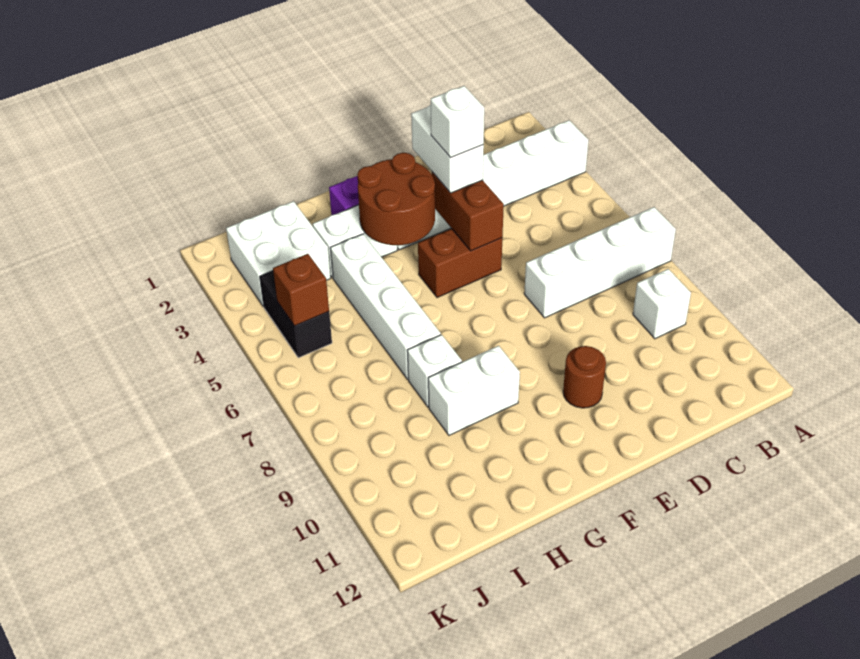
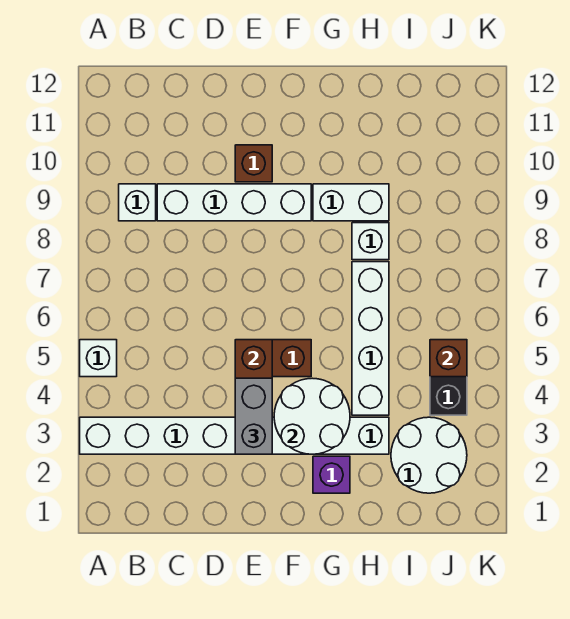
white 1x4 brick [524,207,676,318] -> white 1x4 brick moved to [157,184,311,221]
white 1x2 brick [411,105,484,193] -> grey 1x2 brick [235,378,272,454]
white 1x1 brick [431,86,484,158] -> white 1x1 brick moved to [80,340,117,377]
brown 1x1 round brick [563,346,606,408] -> brown 1x1 brick [235,145,272,182]
brown 2x2 round brick [357,153,435,245] -> white 2x2 round brick [274,378,350,454]
white 2x2 brick [226,201,331,307] -> white 2x2 round brick [391,417,467,493]

